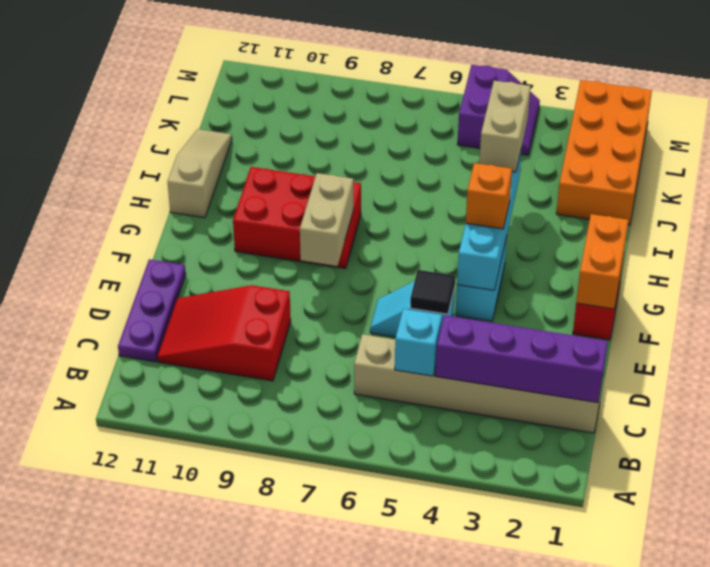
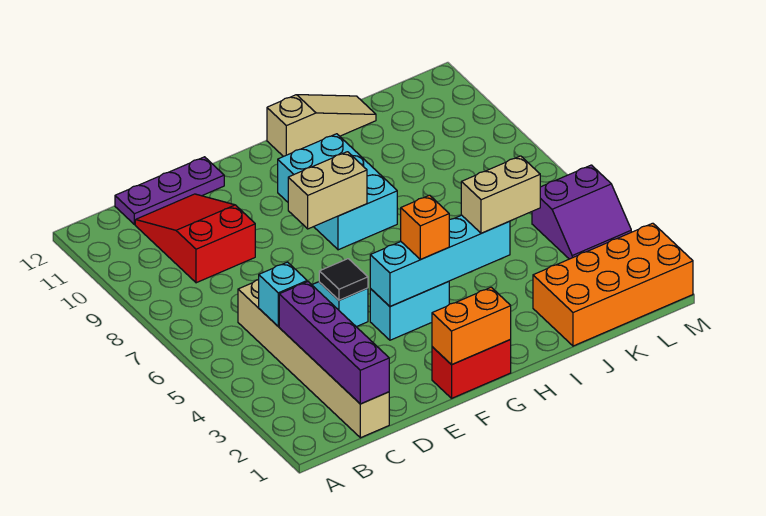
red 2x3 brick [233,167,361,269] -> cyan 2x3 brick [278,134,397,250]

